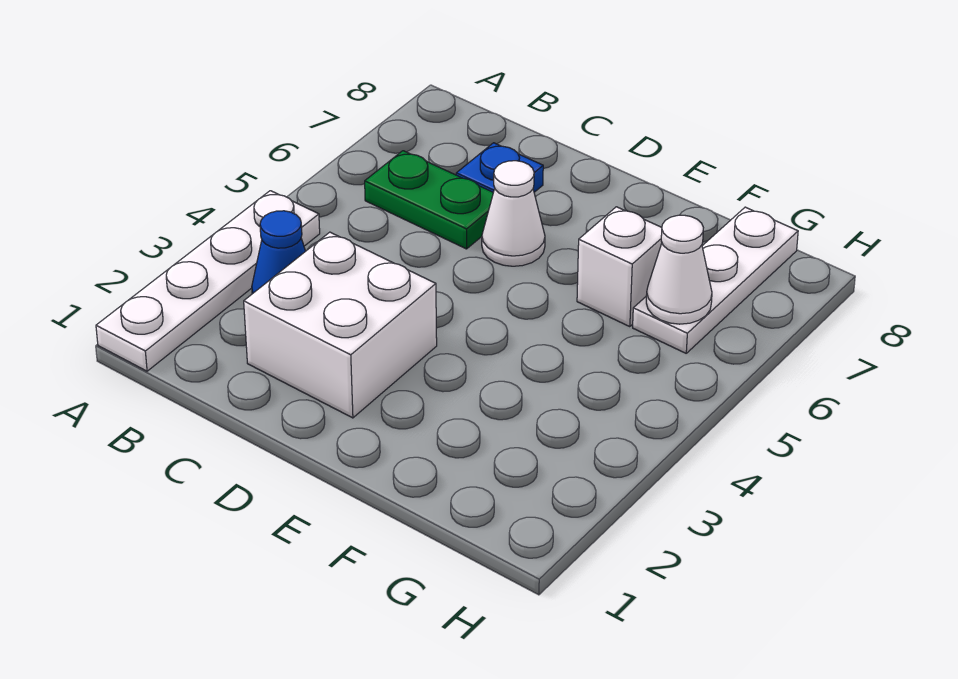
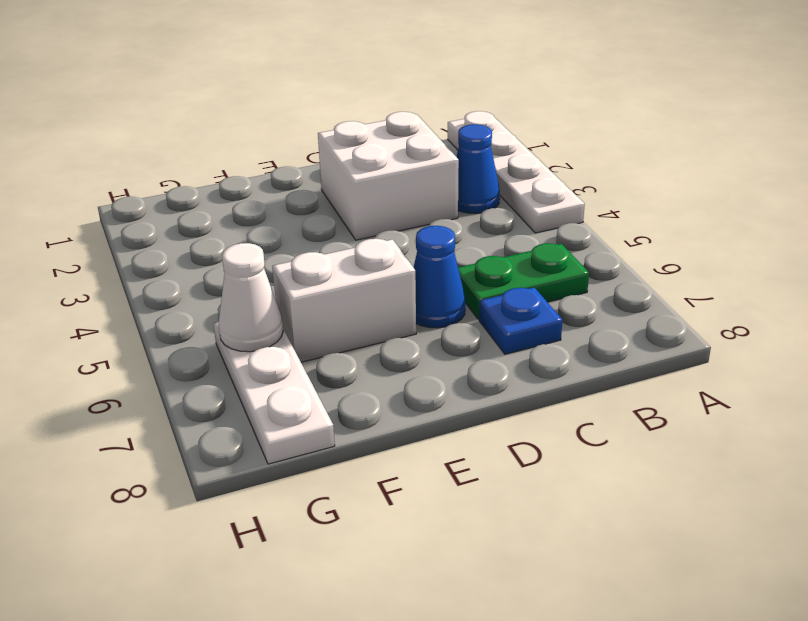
white 1x1 cone [482,161,545,266] -> blue 1x1 cone [413,226,466,328]
white 1x1 brick [577,207,662,327] -> white 1x2 brick [272,239,416,362]

